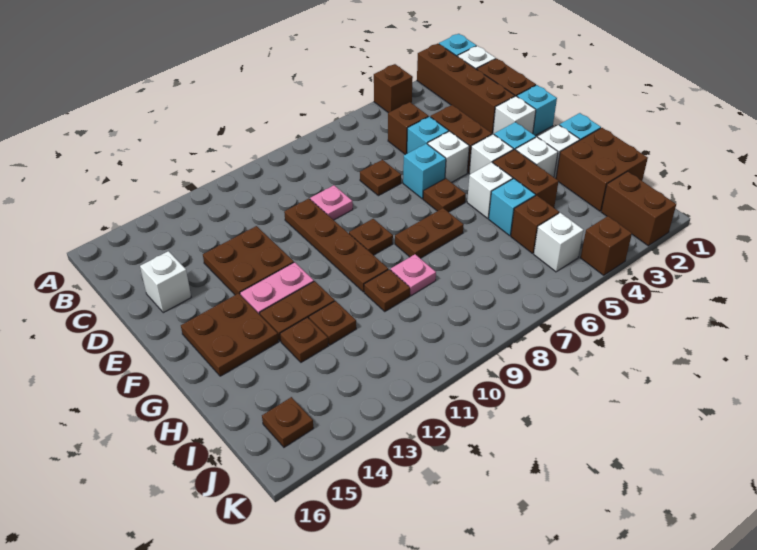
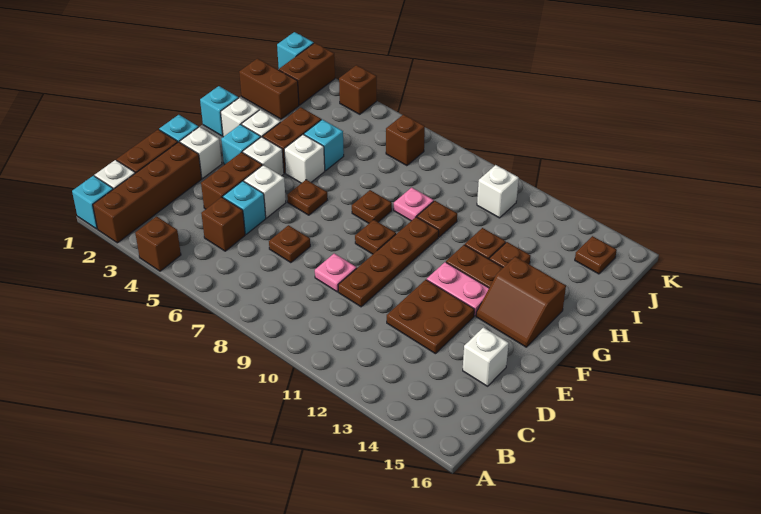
cyan 1x1 brick [403,144,446,199] -> cyan 1x1 brick moved to [277,32,314,68]
brown 2x2 plate [181,293,279,376] -> brown 2x2 slope [476,256,566,347]
brown 1x2 plate [395,208,464,258] -> brown 1x1 plate [352,190,392,223]
brown 2x2 brick [556,128,648,211] -> brown 1x2 brick [239,59,299,119]
brown 1x1 brick [511,195,559,253] -> brown 1x1 brick moved to [386,115,425,166]
white 1x1 brick [534,213,583,272] -> white 1x1 brick moved to [477,165,519,218]

